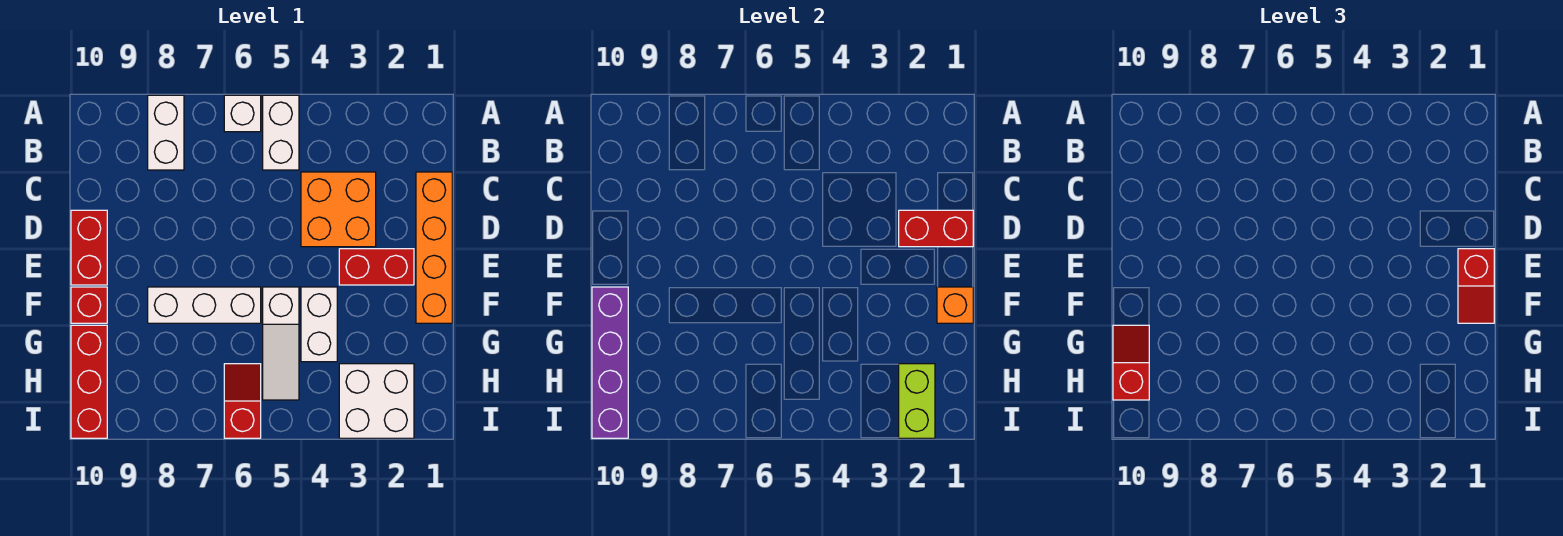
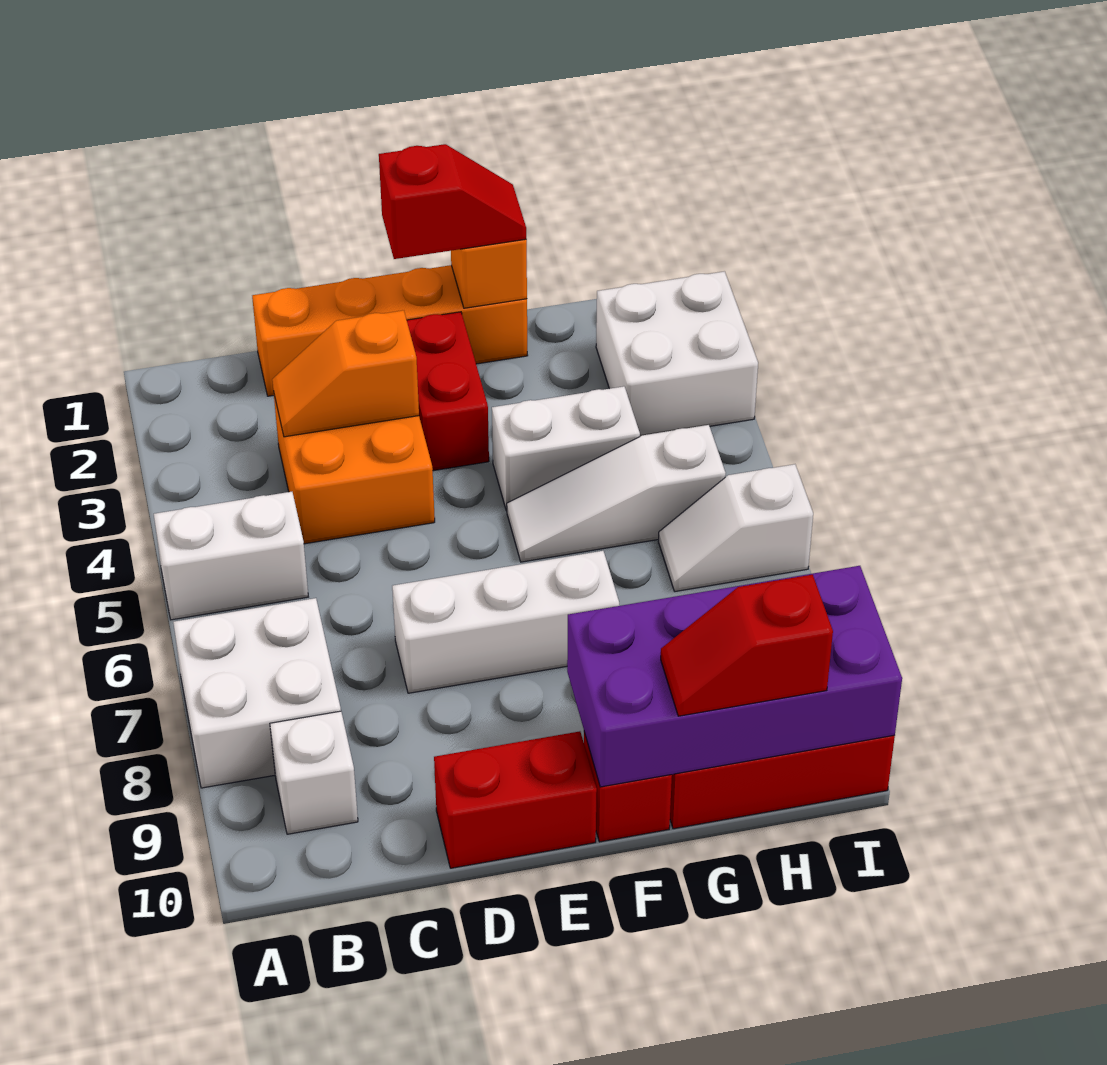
white 1x1 brick [224,95,261,132] -> white 1x1 brick moved to [270,711,358,834]
white 1x2 brick [148,95,184,170] -> white 2x2 brick [173,598,341,788]
none -> orange 1x2 slope [272,310,419,437]
red 1x2 brick [899,210,973,247] -> none
white 1x3 slope [263,287,299,400] -> white 1x3 slope turned to [507,425,726,562]
white 1x3 brick [148,287,261,323] -> white 1x3 brick turned to [392,551,619,693]
purple 1x4 brick [592,287,628,438] -> purple 2x4 brick [567,566,902,787]
lime 1x2 brick [899,364,935,438] -> none
red 1x2 slope [224,364,261,438] -> white 1x2 slope [658,464,813,592]

